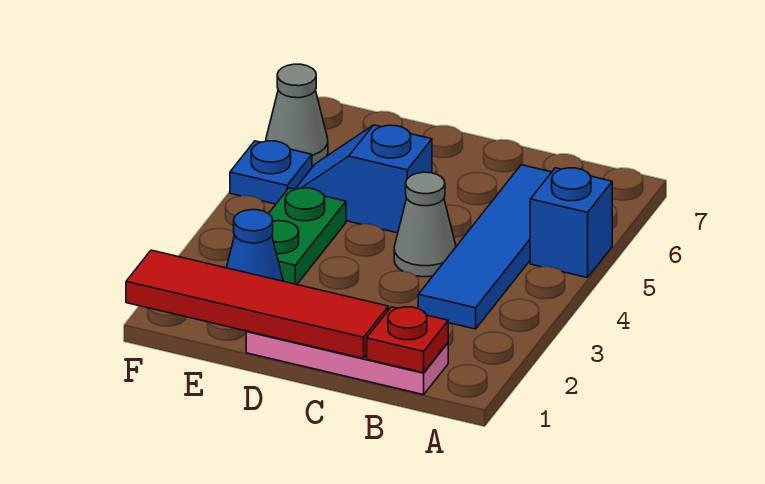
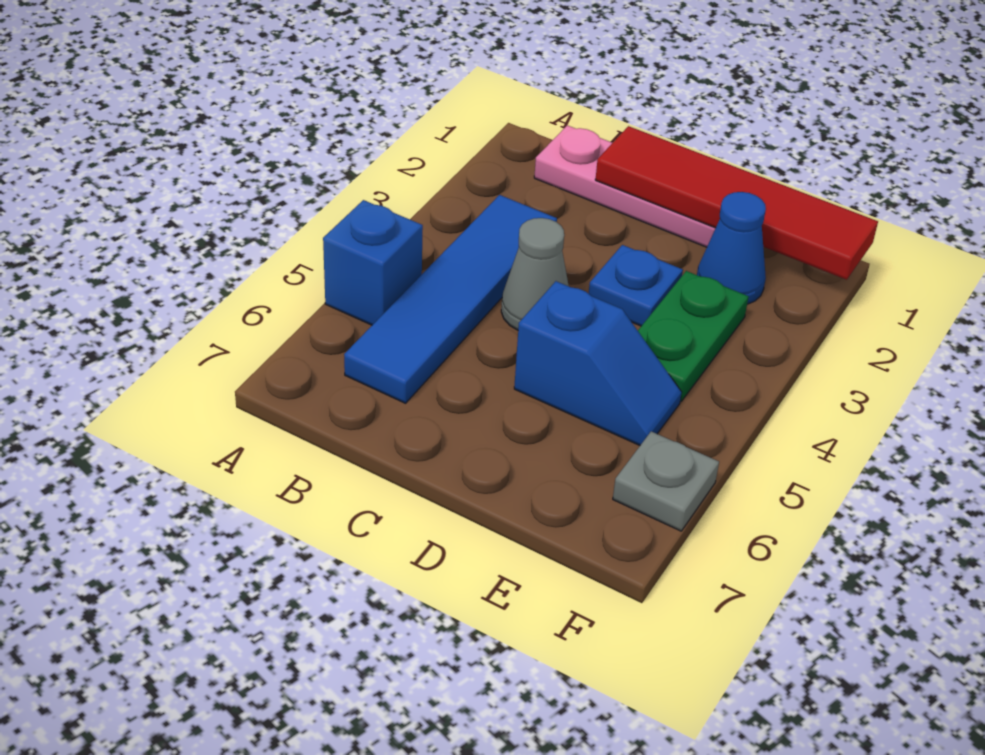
red 1x1 plate [367,307,448,373] -> none
blue 1x1 plate [230,141,312,204] -> blue 1x1 plate moved to [589,245,683,326]
grey 1x1 cone [266,64,328,166] -> grey 1x1 plate [613,431,719,531]

